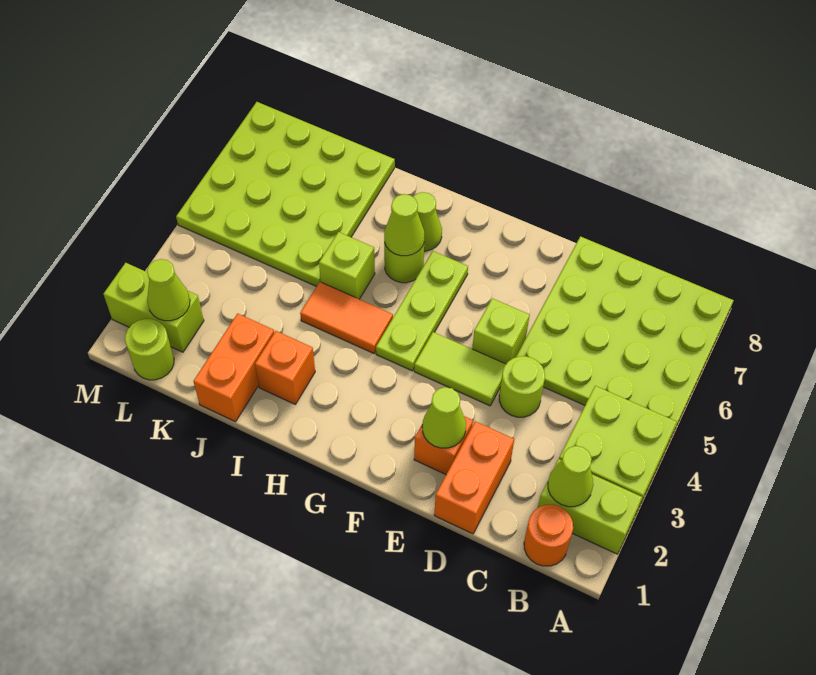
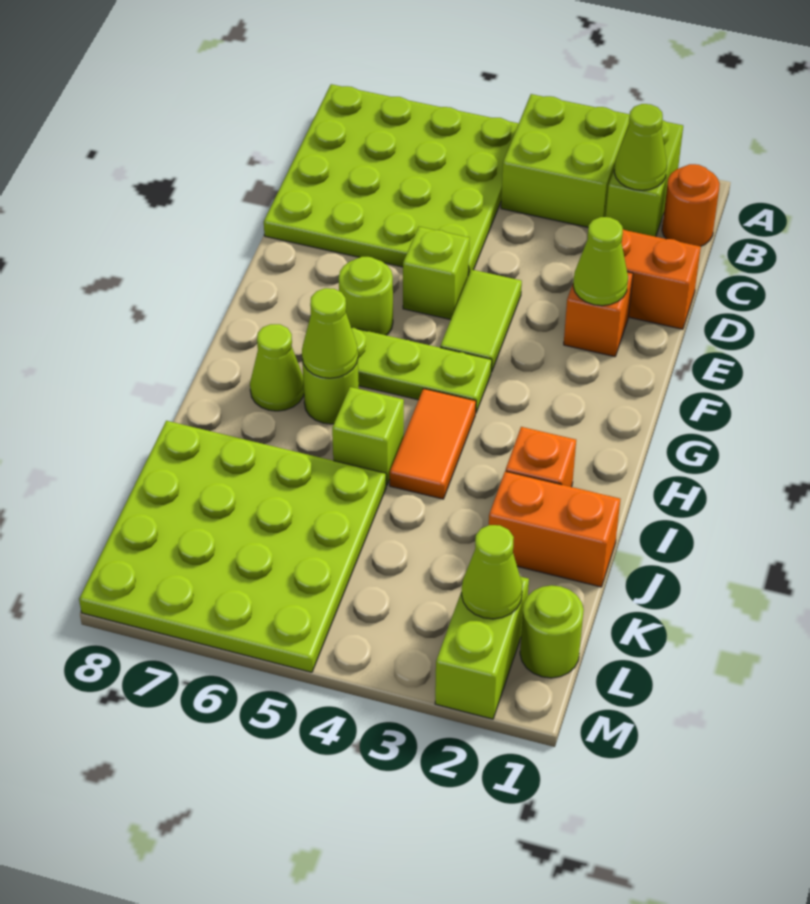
lime 1x1 round brick [499,356,545,417] -> lime 1x1 round brick moved to [339,257,393,335]

